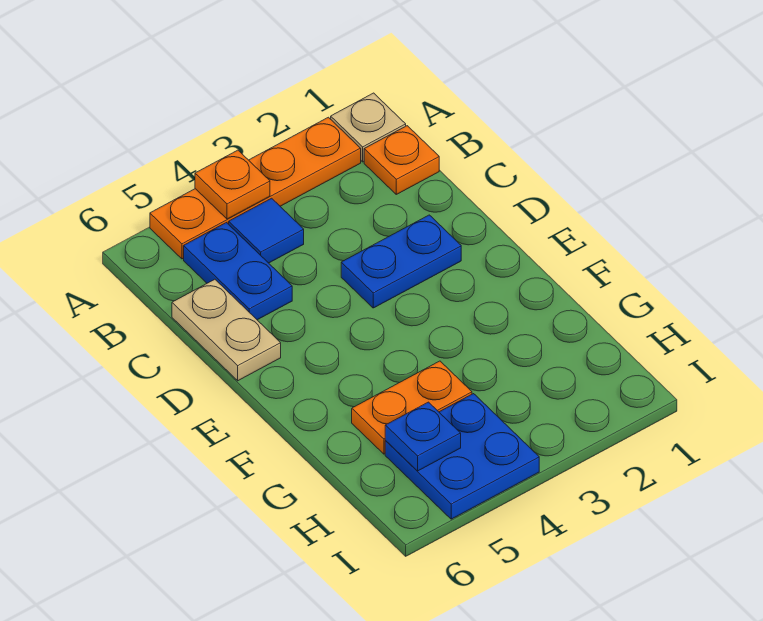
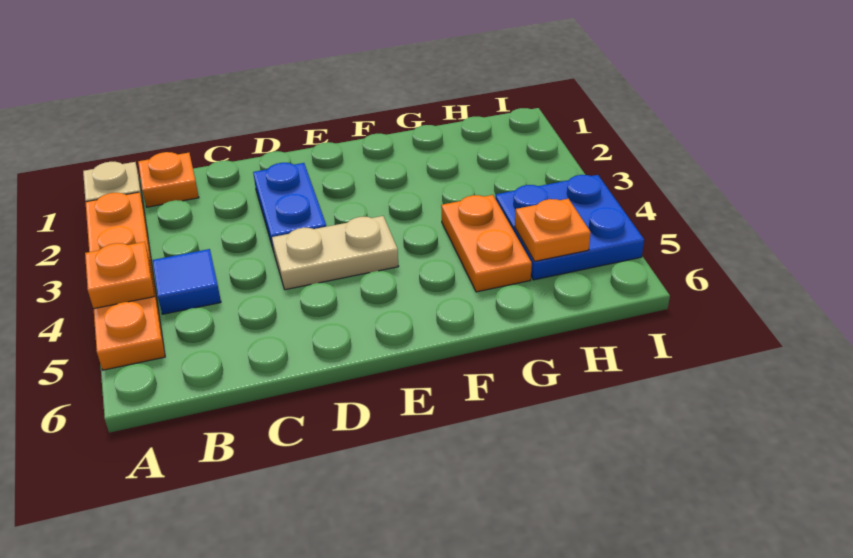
blue 1x2 plate [184,223,292,320] -> none
tan 1x2 plate [172,279,281,381] -> tan 1x2 plate moved to [272,216,399,290]
blue 1x1 plate [385,402,461,471] -> orange 1x1 plate [515,199,591,261]

